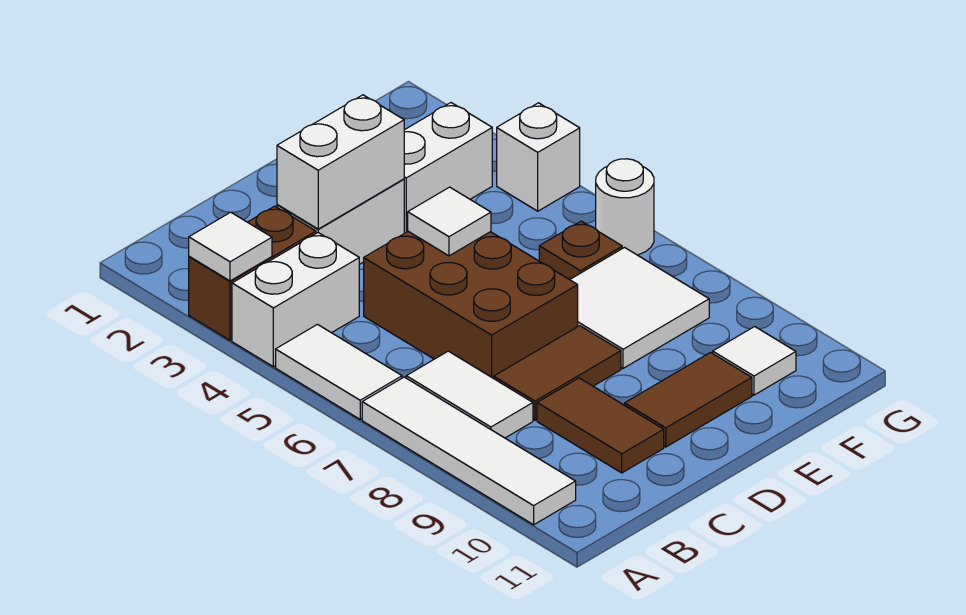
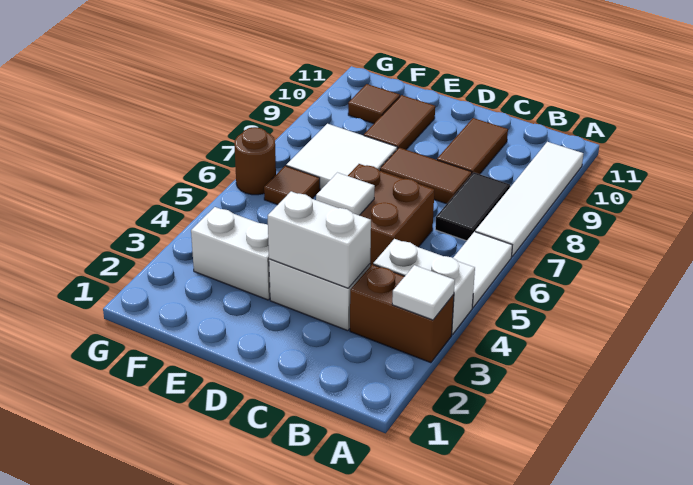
white 1x2 tile [406,351,533,438] -> black 1x2 tile [435,173,510,241]
brown 2x3 brick [364,231,578,378] -> brown 2x2 brick [348,164,434,266]
brown 1x2 tile [625,352,752,447] -> brown 1x2 tile turned to [364,95,435,150]
brown 1x1 plate [539,221,622,280] -> brown 1x1 tile [264,166,320,205]
white 1x1 tile [713,327,796,395] -> brown 1x1 tile [348,84,400,124]
white 1x1 brick [497,103,580,211] -> none
white 1x1 round brick [596,159,654,255] -> brown 1x1 round brick [234,127,276,195]

